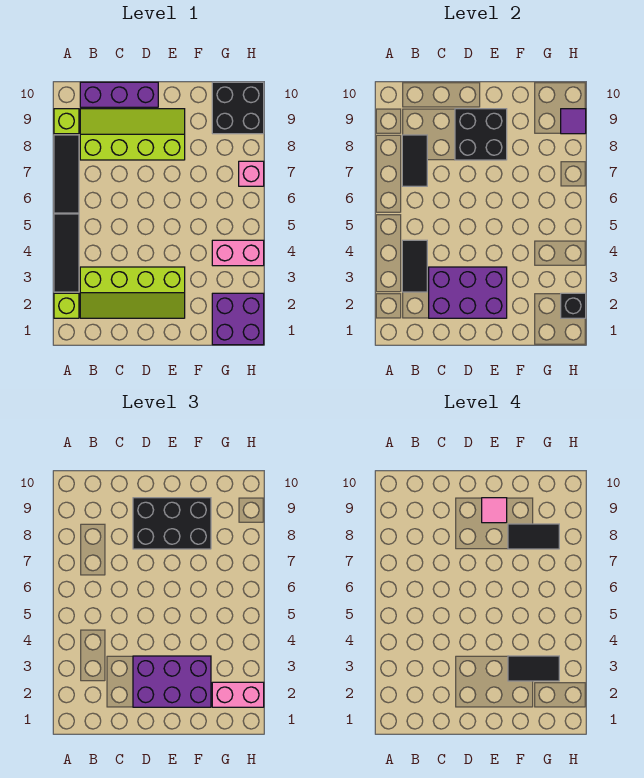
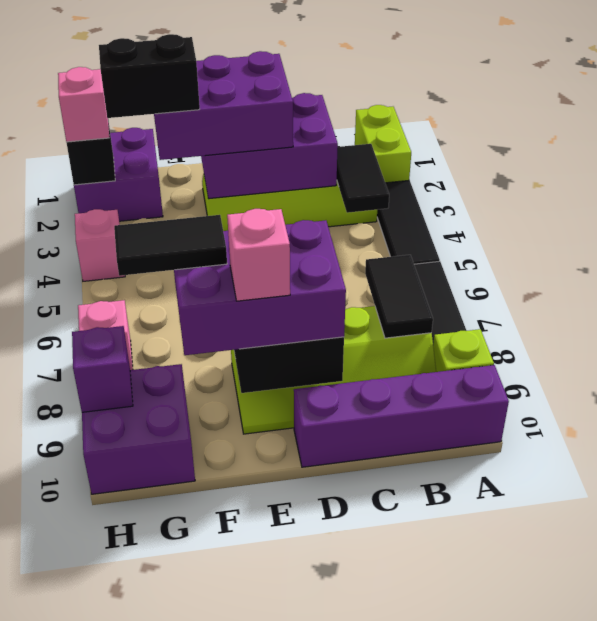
lime 1x1 brick [54,293,79,318] -> lime 1x2 brick [355,105,411,183]
purple 1x3 brick [80,82,158,107] -> purple 1x4 brick [294,365,509,467]
black 2x3 brick [133,498,211,549] -> purple 2x3 brick [174,220,346,355]
pink 1x1 tile [482,498,507,523] -> pink 1x1 brick [227,209,290,301]
black 1x2 tile [508,656,559,681] -> black 1x2 brick [99,34,200,118]
pink 1x2 brick [212,682,264,707] -> pink 1x1 brick [58,67,109,142]
pink 1x2 brick [212,240,264,266] -> pink 1x1 brick [75,209,125,281]
black 2x2 brick [212,82,264,134] -> purple 2x2 brick [82,364,195,494]
purple 1x1 tile [561,109,586,134] -> purple 1x1 brick [72,326,133,412]

